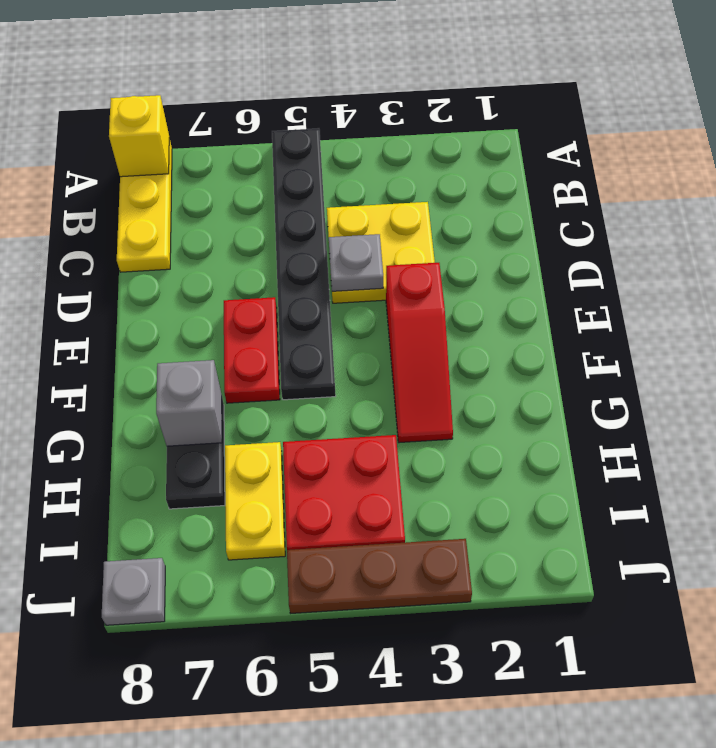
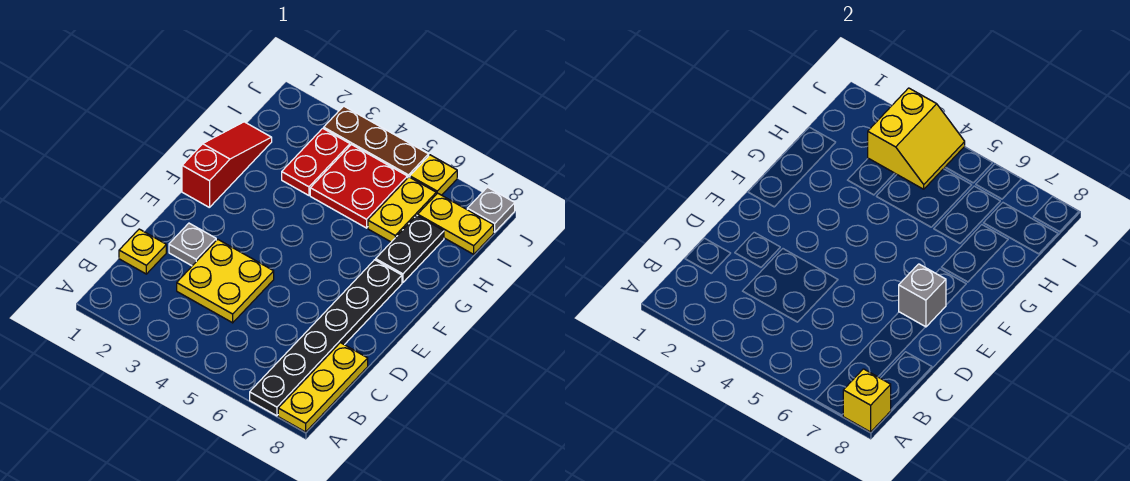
black 1x6 plate [272,128,336,400] -> black 1x6 plate moved to [250,260,402,416]
none -> yellow 1x1 plate [119,229,166,274]
grey 1x1 plate [329,234,383,291] -> grey 1x1 plate moved to [169,223,216,266]
red 1x3 slope [386,263,453,443] -> red 1x3 slope moved to [182,122,272,208]
red 1x2 plate [224,297,280,403] -> red 1x2 plate moved to [282,128,350,195]
grey 1x1 brick [156,360,222,446] -> grey 1x1 brick moved to [899,264,946,327]
none -> yellow 2x2 slope [868,88,965,189]
none -> yellow 1x2 plate [418,193,494,254]
none -> yellow 1x1 plate [410,155,457,195]

